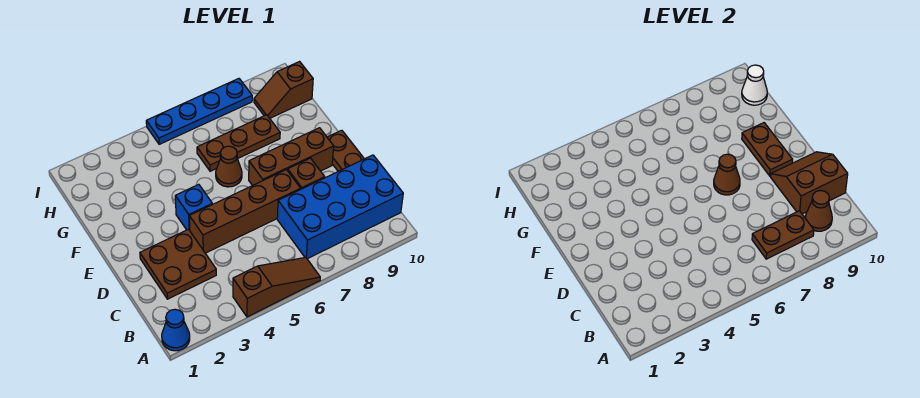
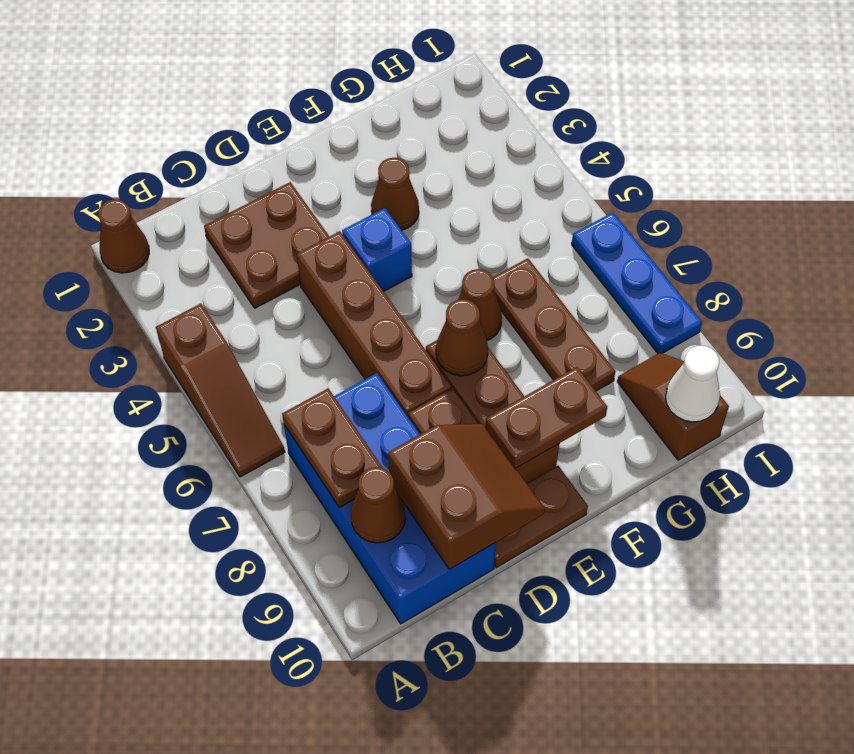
blue 1x1 cone [162,309,190,351] -> brown 1x1 cone [98,199,149,273]
none -> brown 1x1 cone [371,158,419,230]
blue 1x4 plate [146,79,252,144] -> blue 1x3 plate [572,212,702,353]

